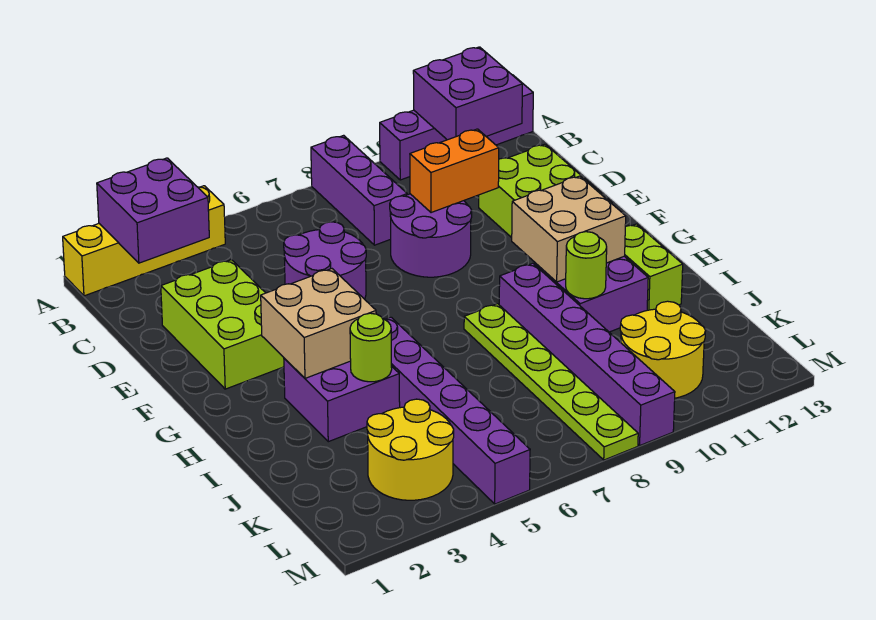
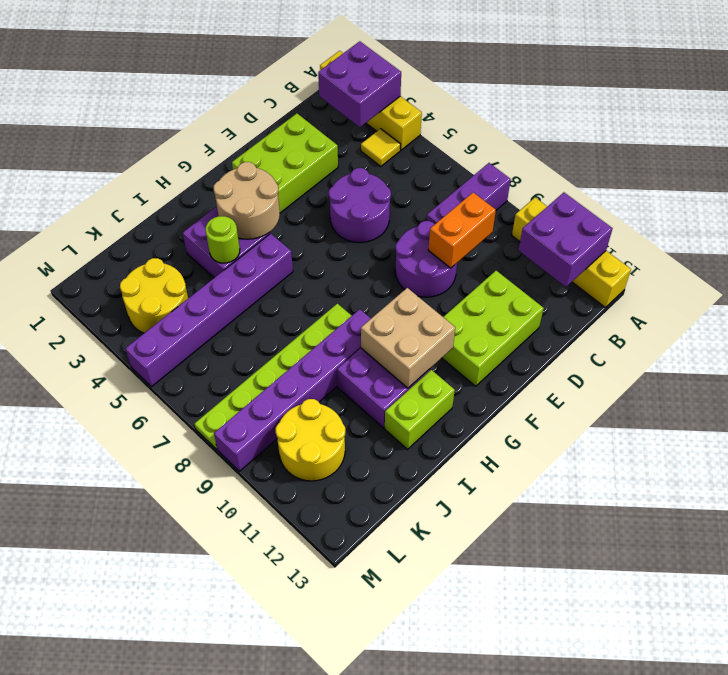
purple 1x4 brick [380,75,533,180] -> yellow 1x4 brick [512,198,631,307]
none -> yellow 1x1 tile [361,129,401,166]
orange 1x2 brick [410,129,499,213] -> orange 1x2 brick turned to [428,192,496,268]
tan 2x2 brick [261,269,376,378] -> tan 2x2 round brick [214,162,280,239]
lime 1x1 round brick [566,232,607,299] -> none

